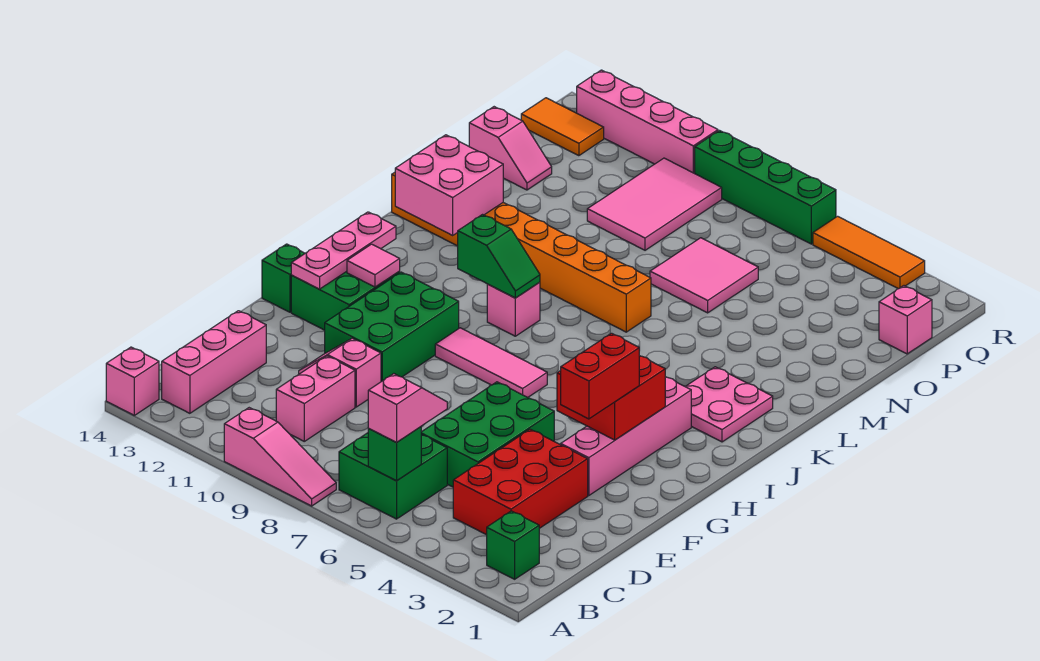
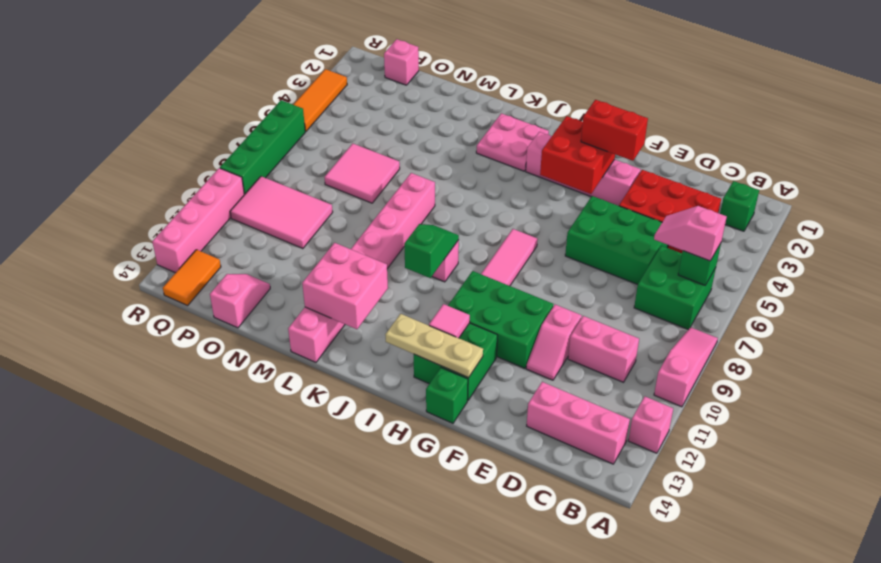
pink 1x1 brick [106,347,159,415] -> pink 1x1 brick moved to [628,397,673,453]
pink 1x3 plate [291,212,396,289] -> tan 1x3 plate [385,314,483,378]
orange 1x8 brick [392,172,651,332] -> pink 1x8 brick [288,173,435,362]

